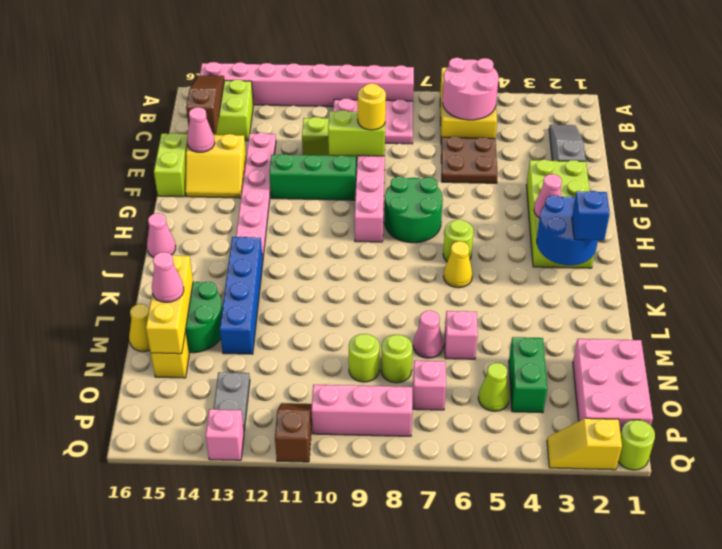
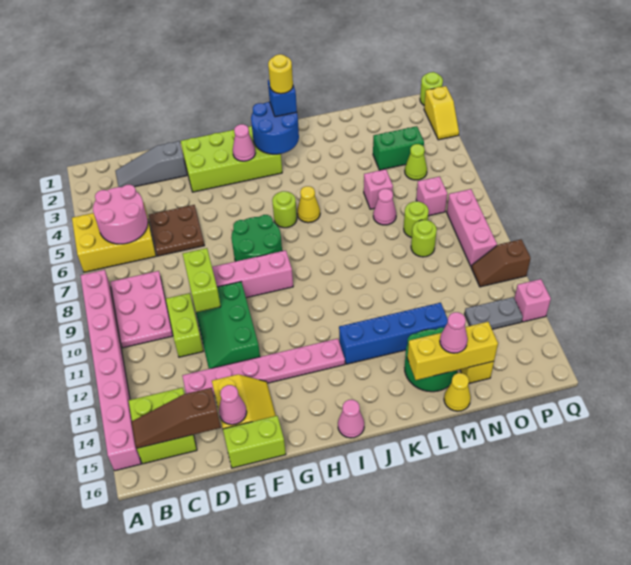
yellow 1x1 round brick [358,84,386,130] -> yellow 1x1 round brick moved to [268,54,293,94]
pink 2x3 brick [573,339,653,434] -> none

